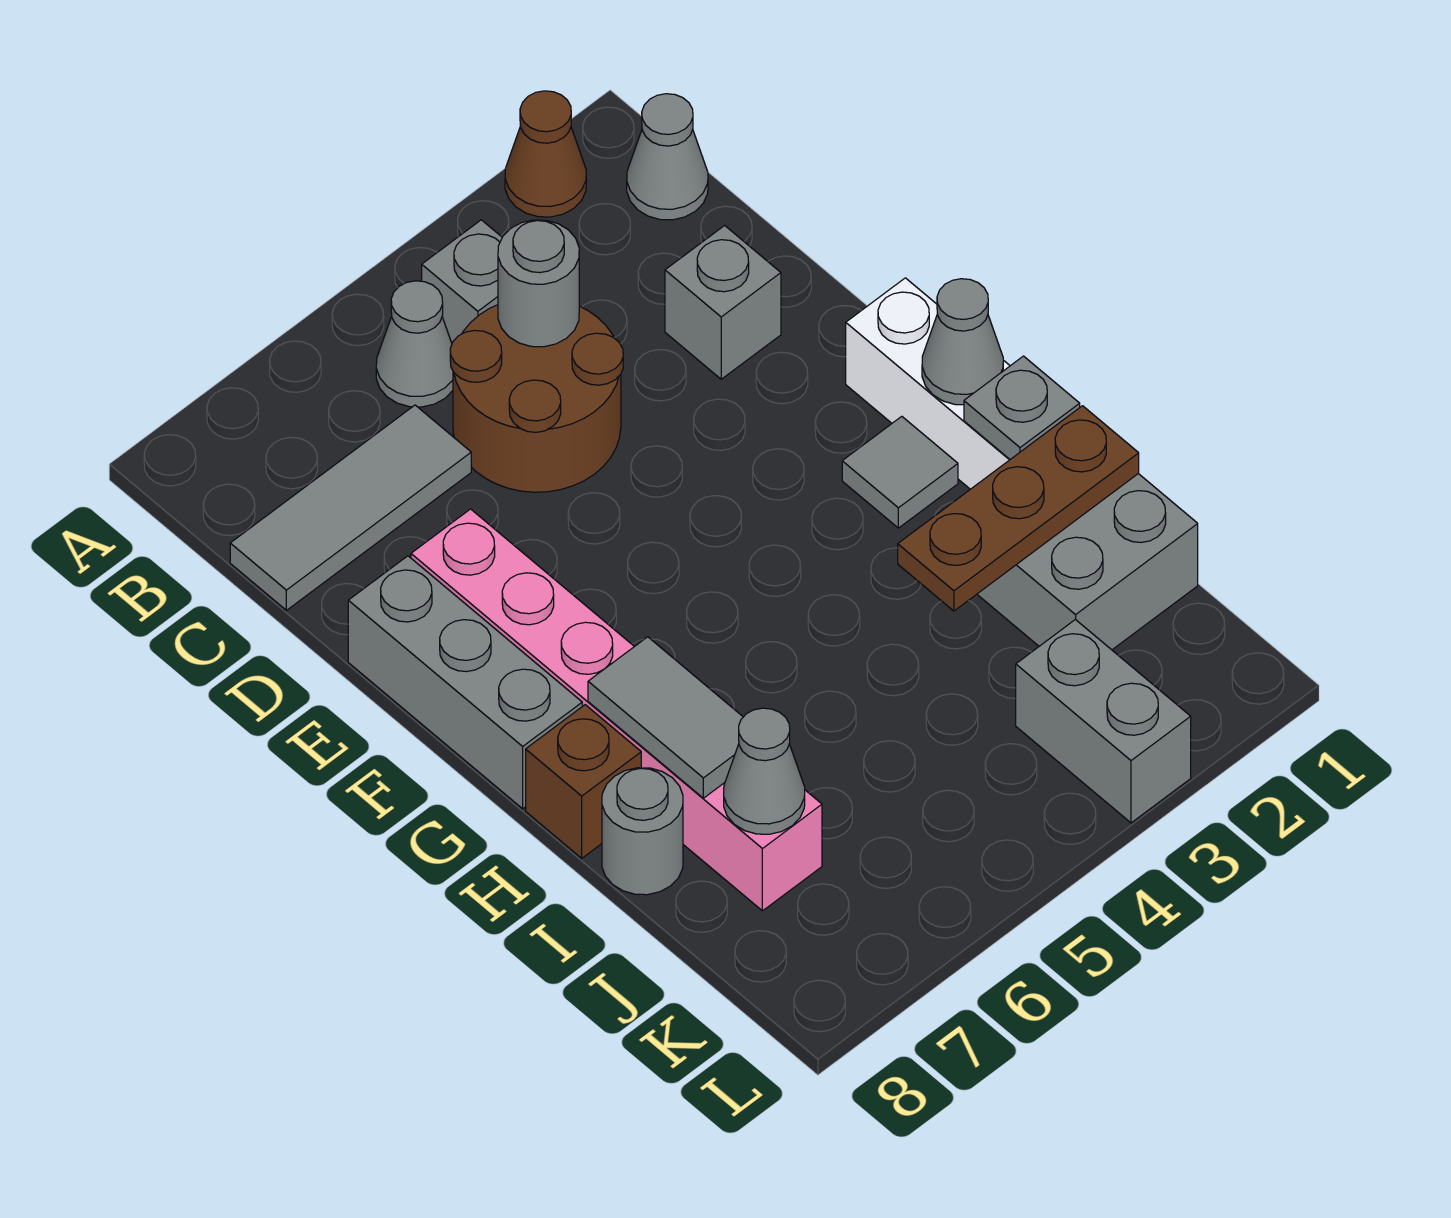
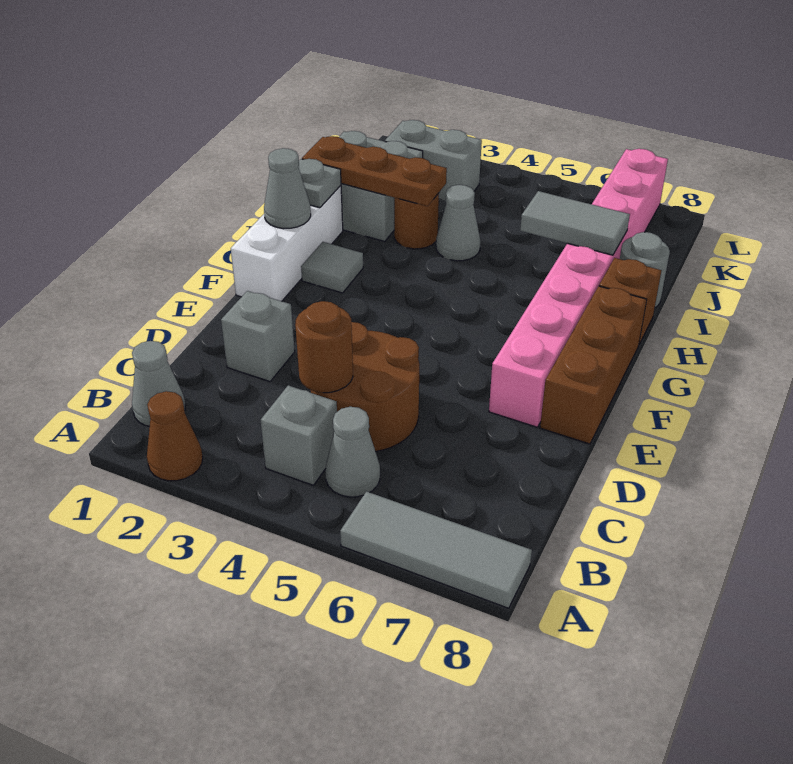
grey 1x1 round brick [498,220,579,347] -> brown 1x1 round brick [295,301,353,393]
grey 1x3 tile [230,405,471,610] -> grey 1x3 tile moved to [340,492,532,608]
pink 1x6 brick [411,509,822,911] -> pink 1x8 brick [489,149,668,427]
grey 1x3 brick [348,556,582,809] -> brown 1x3 brick [540,286,647,444]
grey 1x2 tile [588,637,743,798] -> grey 1x2 tile turned to [520,191,630,255]
none -> brown 1x1 round brick [394,193,439,249]
grey 1x1 cone [724,708,805,834] -> grey 1x1 cone moved to [436,185,481,261]
grey 1x2 brick [1016,619,1191,823] -> grey 1x2 brick turned to [385,120,482,201]

